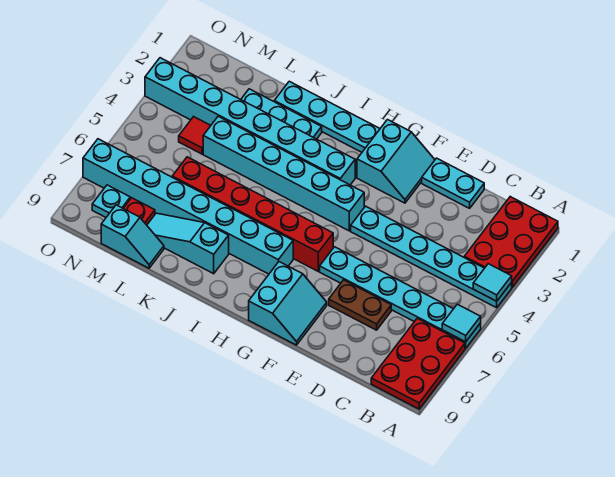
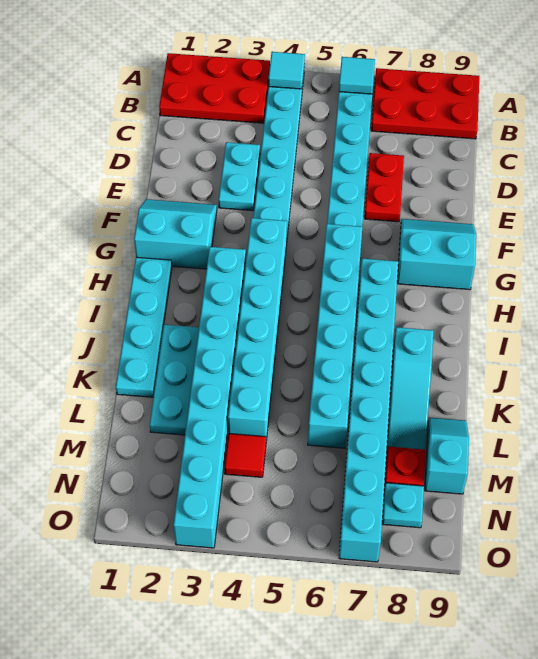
cyan 1x2 plate [422,158,484,208] -> cyan 1x2 plate moved to [219,142,260,211]
brown 1x2 plate [329,280,391,330] -> red 1x2 plate [365,153,404,222]
red 1x6 brick [172,157,333,271] -> cyan 1x6 brick [308,224,362,448]

